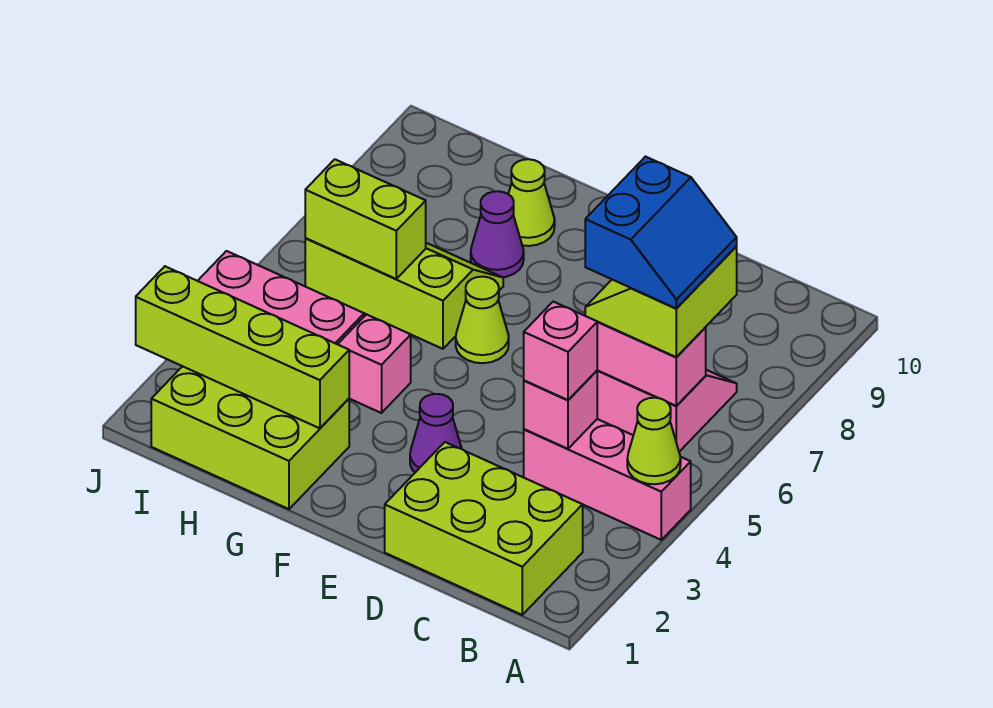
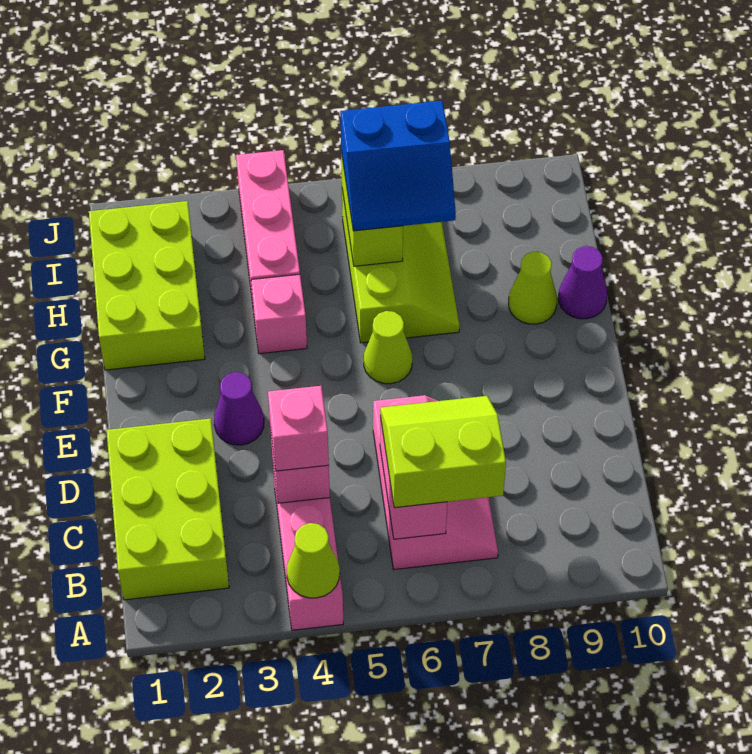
blue 2x2 slope [585,157,737,308] -> blue 2x2 slope moved to [340,101,456,231]
lime 1x4 brick [136,266,349,428] -> none
purple 1x1 cone [471,191,524,277] -> purple 1x1 cone moved to [559,246,607,319]

